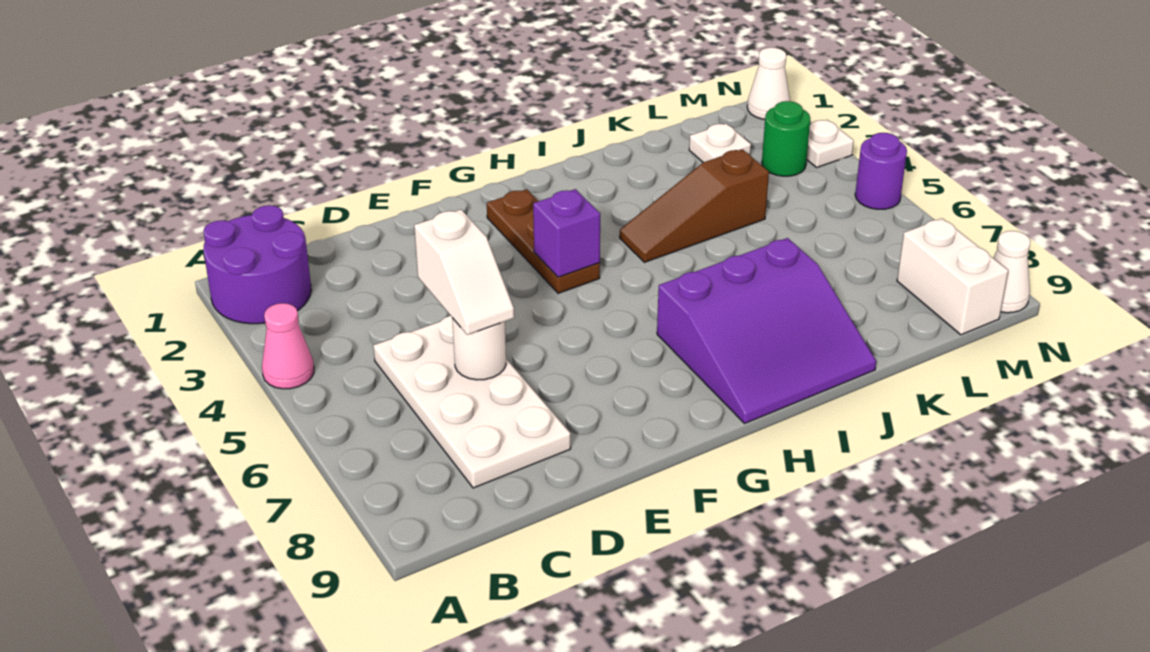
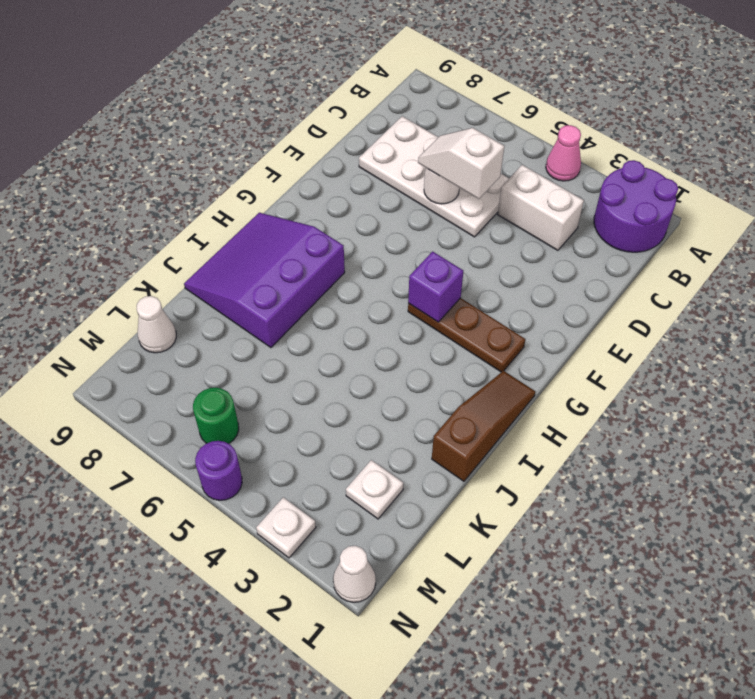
brown 1x3 slope [620,149,769,262] -> brown 1x3 slope moved to [432,371,535,481]
green 1x1 round brick [762,101,810,176] -> green 1x1 round brick moved to [193,388,239,444]
white 1x2 brick [897,218,1008,335] -> white 1x2 brick moved to [498,165,584,250]
white 1x1 cone [993,231,1031,313] -> white 1x1 cone moved to [137,296,176,353]

